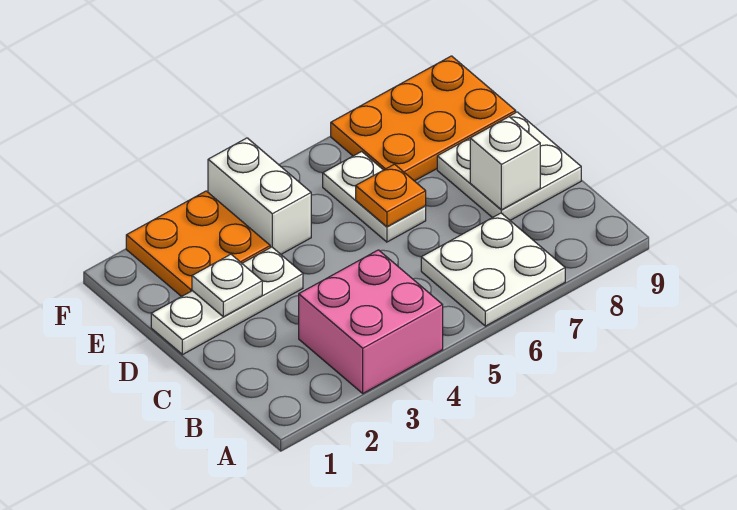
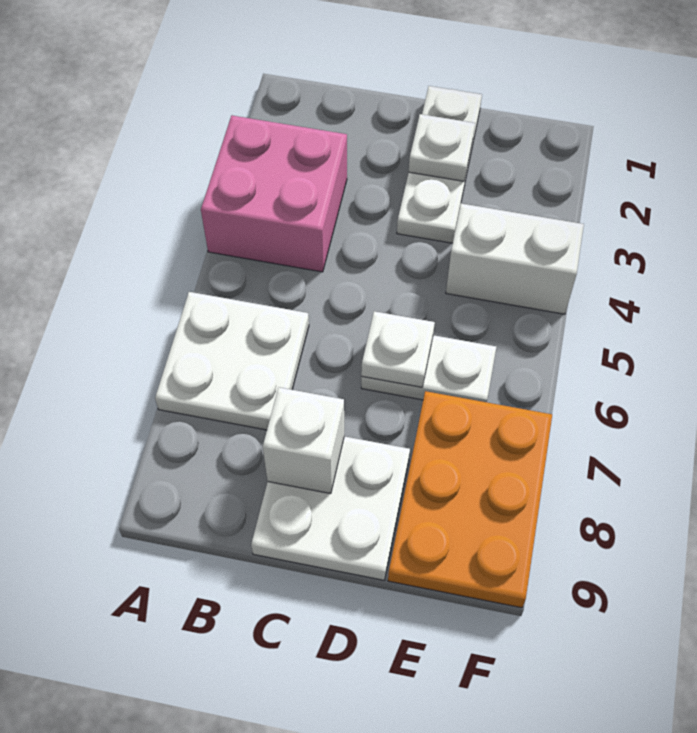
orange 1x1 plate [356,164,426,227] -> white 1x1 plate [361,311,435,387]
orange 2x2 plate [126,191,270,297] -> none

